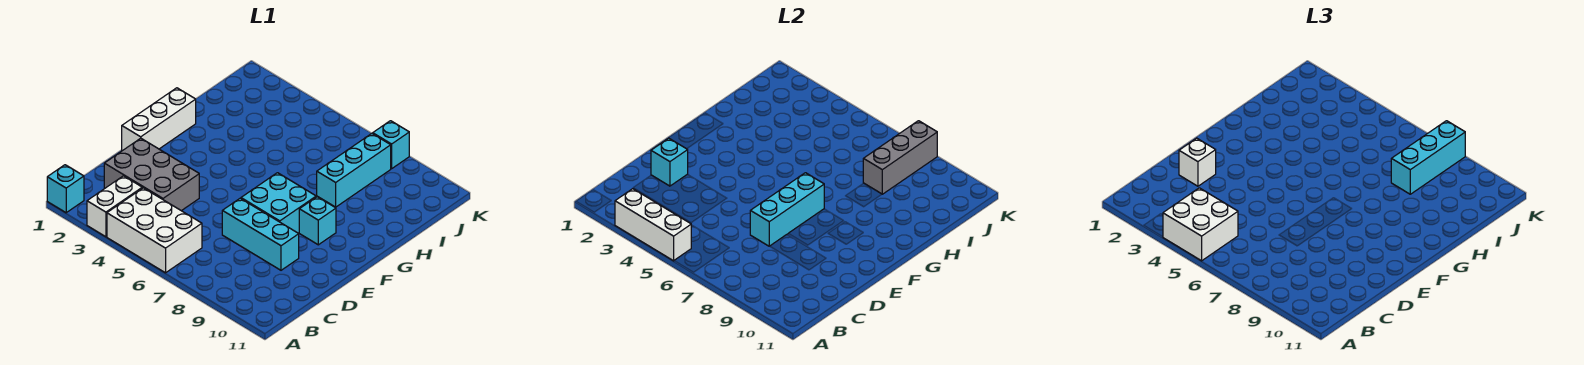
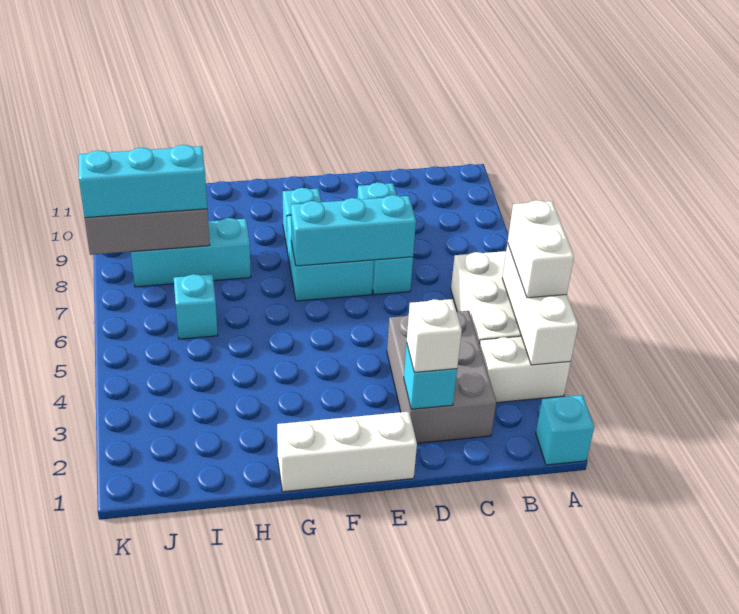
white 2x2 brick [1163,188,1238,261] -> white 1x2 brick [508,200,574,298]
cyan 1x1 brick [373,121,409,169] -> cyan 1x1 brick moved to [174,274,218,339]

